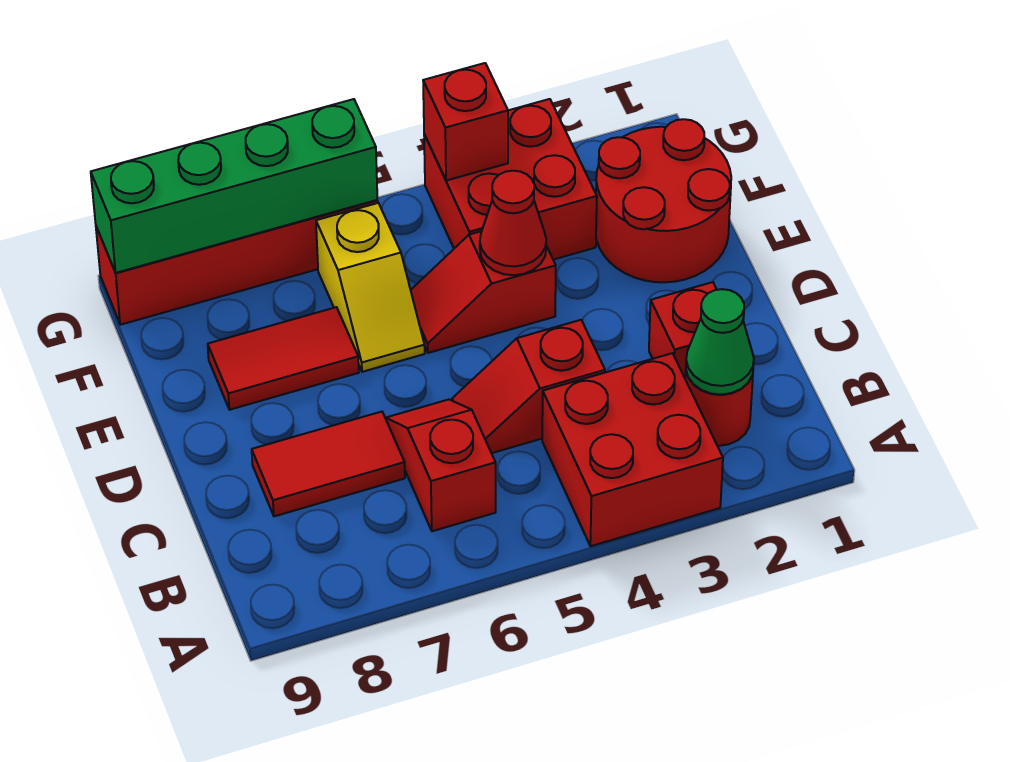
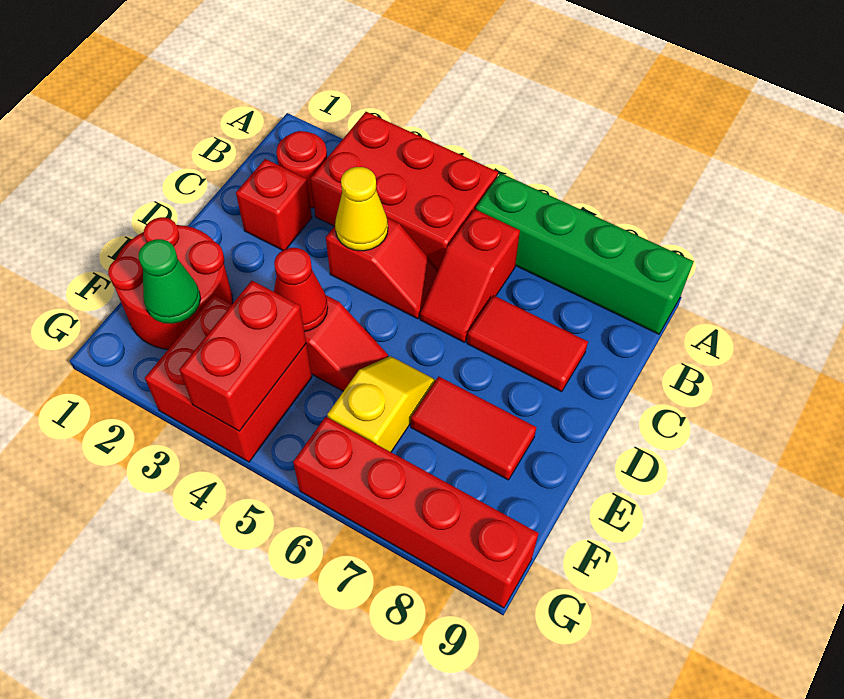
red 2x2 brick [542,353,723,546] -> red 2x3 brick [310,112,498,269]
green 1x1 cone [686,289,754,395] -> green 1x1 cone moved to [139,239,201,324]
none -> yellow 1x1 cone [335,167,388,251]
red 1x1 brick [423,63,508,181] -> red 1x2 brick [179,281,306,431]
green 1x4 brick [91,99,377,273] -> green 1x4 brick moved to [476,173,694,334]

